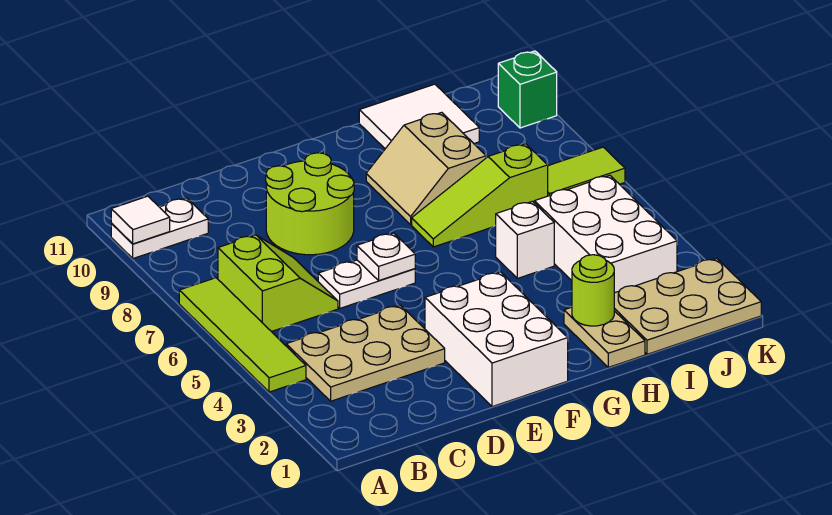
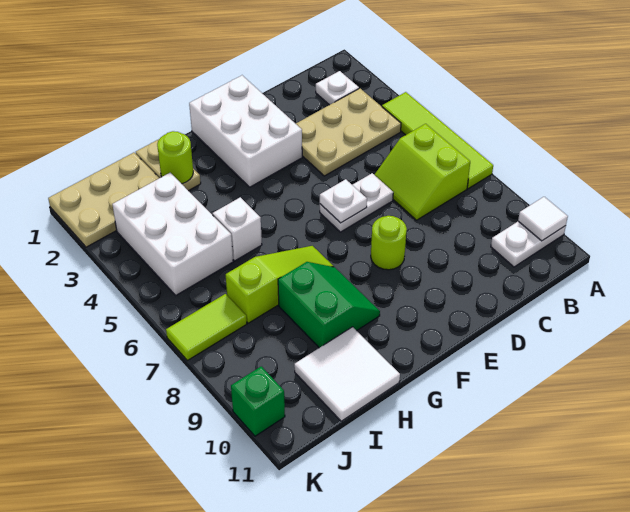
none -> white 1x1 plate [316,71,359,105]
lime 2x2 round brick [266,153,354,255] -> lime 1x1 round brick [371,216,407,270]
tan 2x2 slope [366,112,486,225] -> green 2x2 slope [278,262,380,348]

